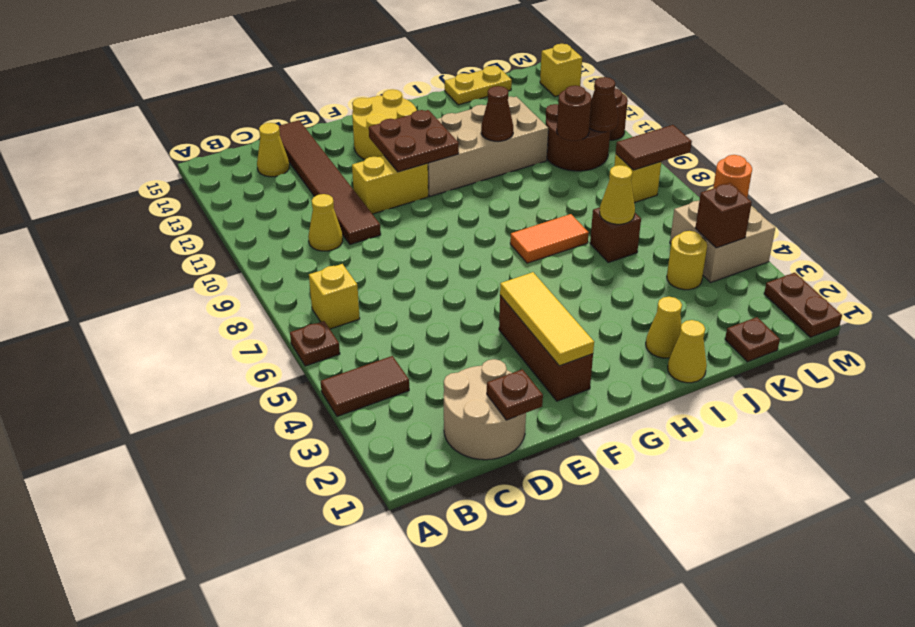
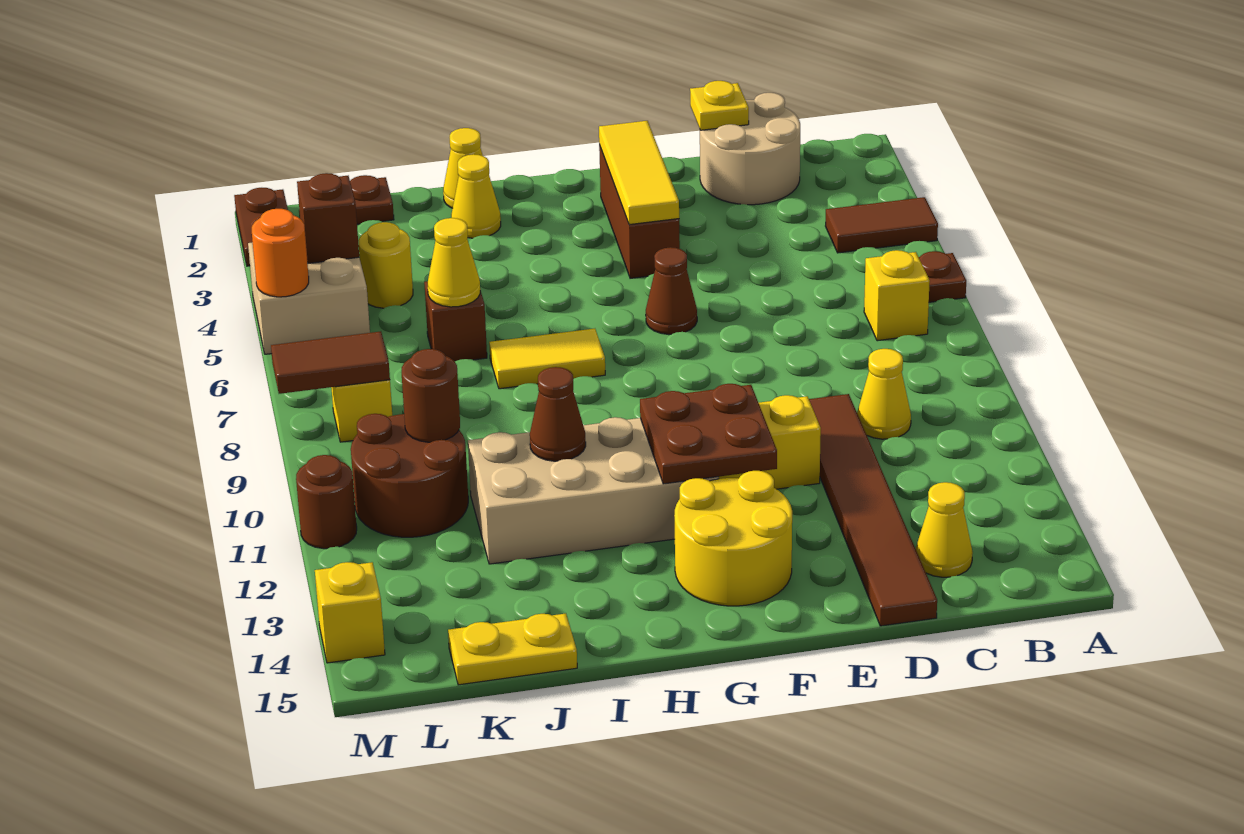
brown 1x1 plate [487,369,543,420] -> yellow 1x1 plate [690,81,749,130]
orange 1x2 tile [510,214,589,263] -> yellow 1x2 tile [489,329,605,389]
brown 1x1 cone [589,77,618,132] -> brown 1x1 cone moved to [646,247,697,335]

